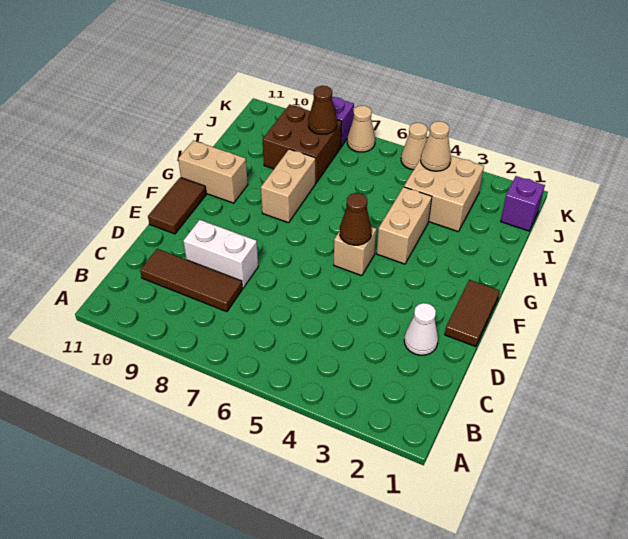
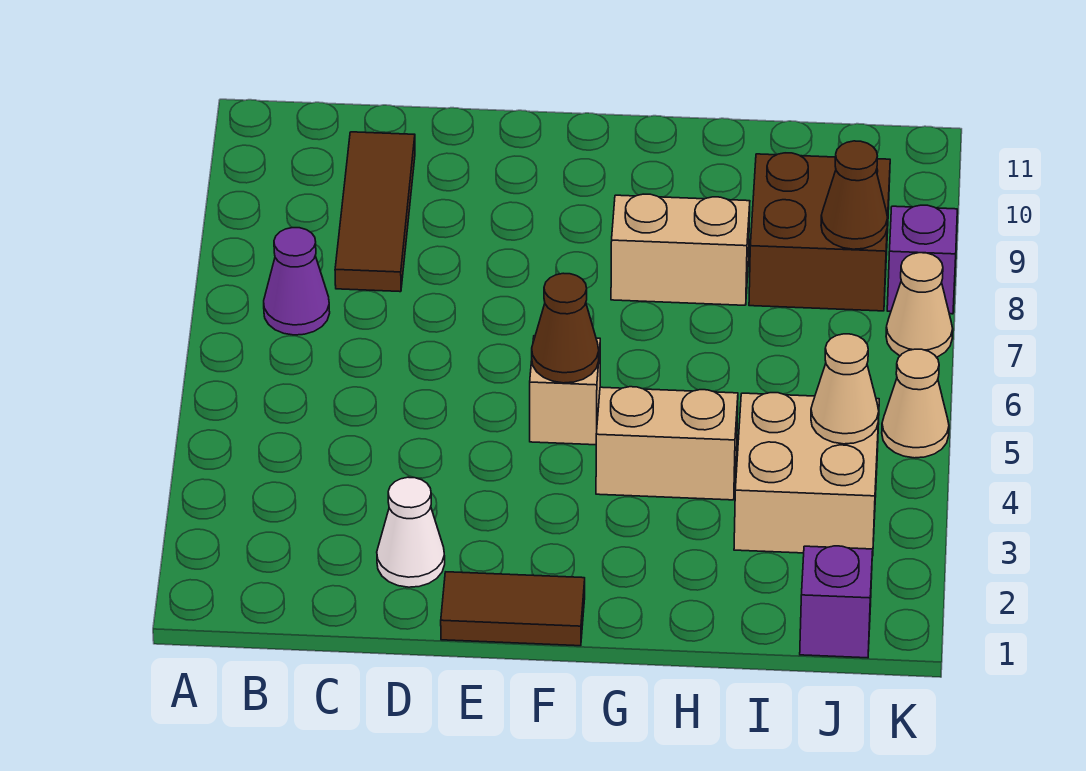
none -> purple 1x1 cone [264,228,330,335]
white 1x2 brick [183,220,258,288] -> none
brown 1x2 tile [148,177,206,234] -> none
tan 1x2 brick [178,141,248,203] -> none

